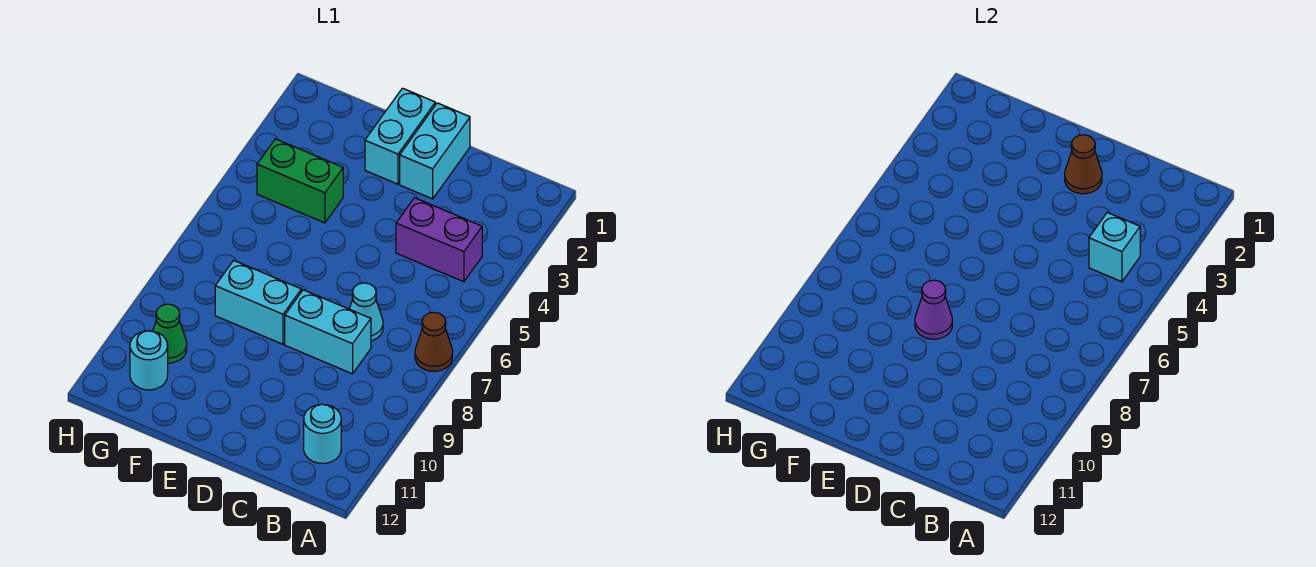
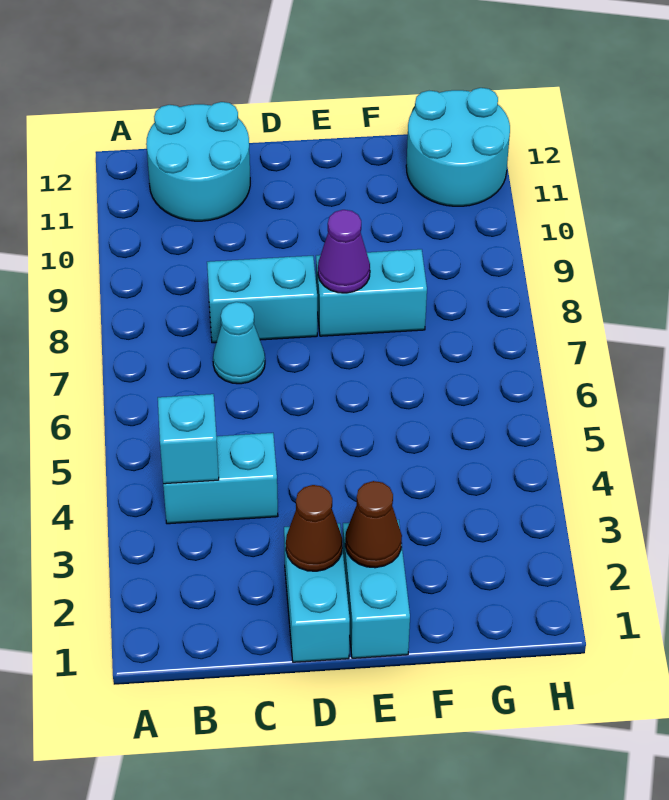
brown 1x1 cone [415,312,453,371] -> brown 1x1 cone moved to [345,481,402,568]
purple 1x2 brick [396,198,482,282] -> cyan 1x2 brick [163,433,278,524]
cyan 1x1 round brick [304,404,341,463] -> cyan 2x2 round brick [146,102,250,221]
green 1x2 brick [257,139,343,223] -> none
green 1x1 cone [153,304,187,363] -> none
cyan 1x1 round brick [130,331,168,390] -> cyan 2x2 round brick [406,88,510,206]

